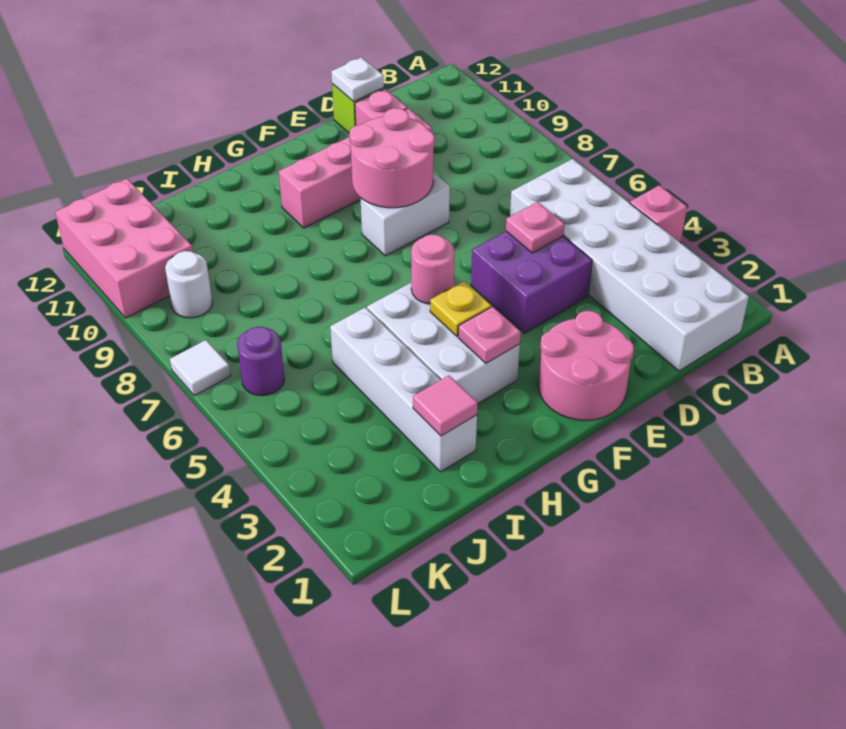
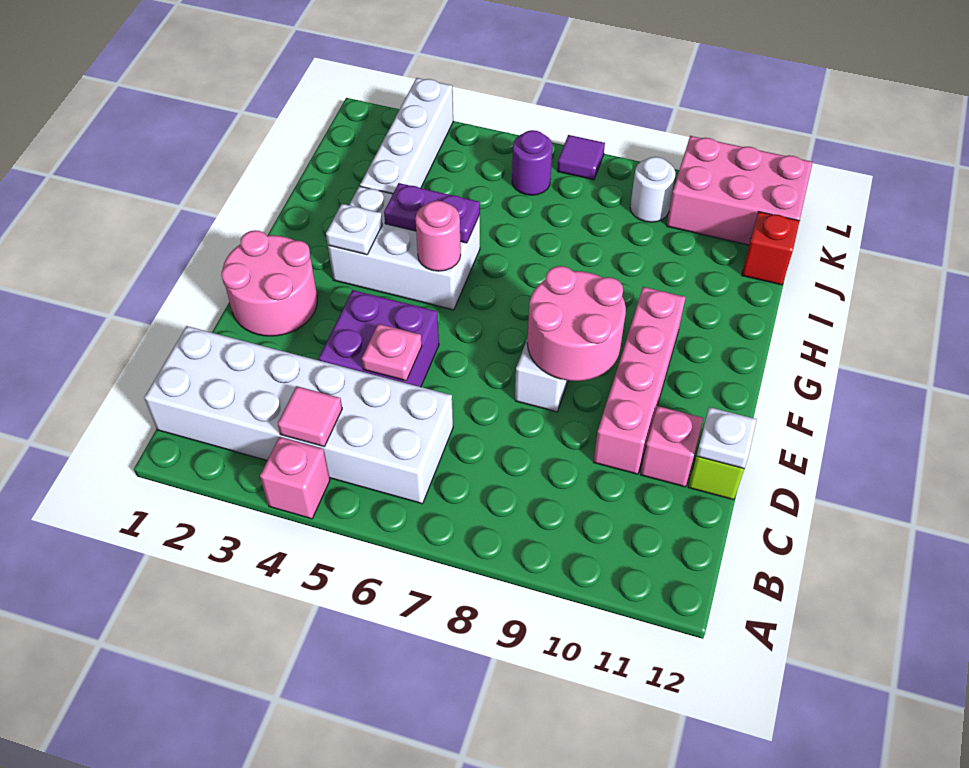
pink 1x1 plate [458,307,521,363] -> white 1x1 plate [326,204,382,255]
yellow 1x1 plate [430,281,491,336] -> none
none -> purple 1x2 plate [384,183,480,243]
white 1x4 brick [330,307,477,472] -> white 1x4 brick turned to [360,78,453,194]
pink 1x1 tile [413,375,478,436] -> pink 1x1 tile moved to [278,386,342,447]
none -> red 1x1 brick [742,212,799,285]
white 1x1 tile [170,340,231,396] -> purple 1x1 tile [557,135,605,180]

